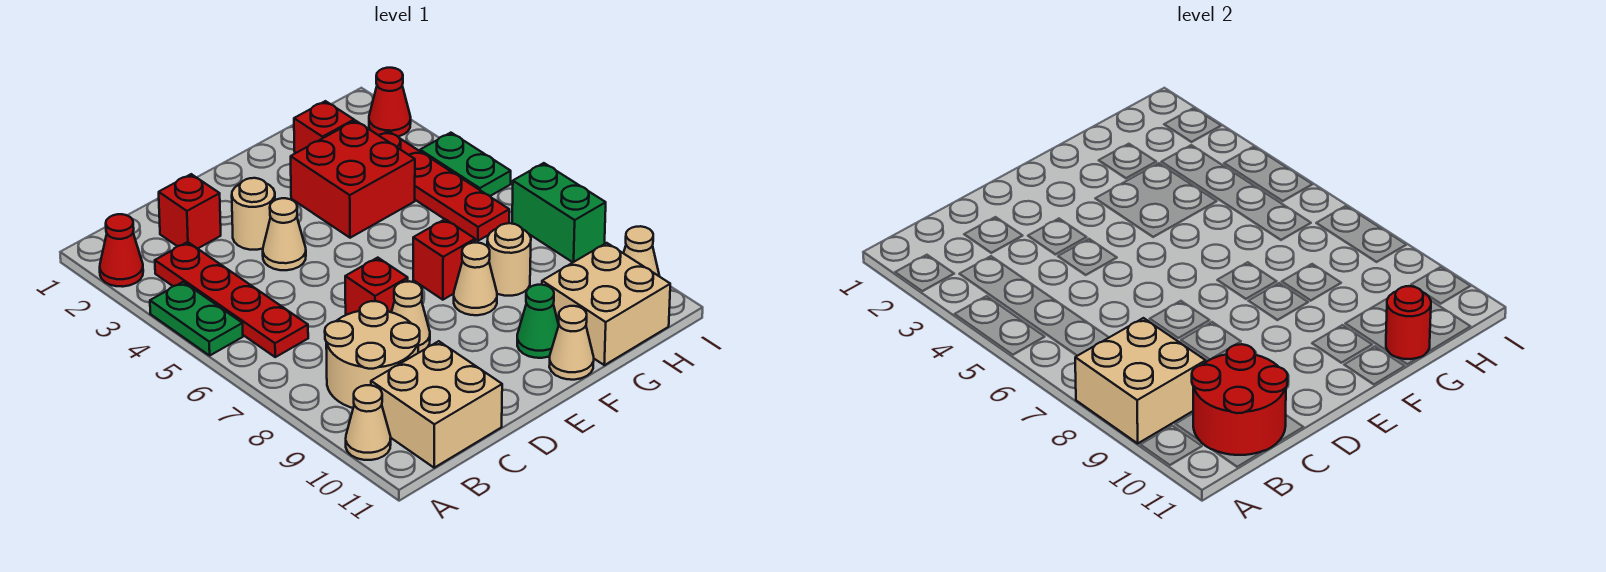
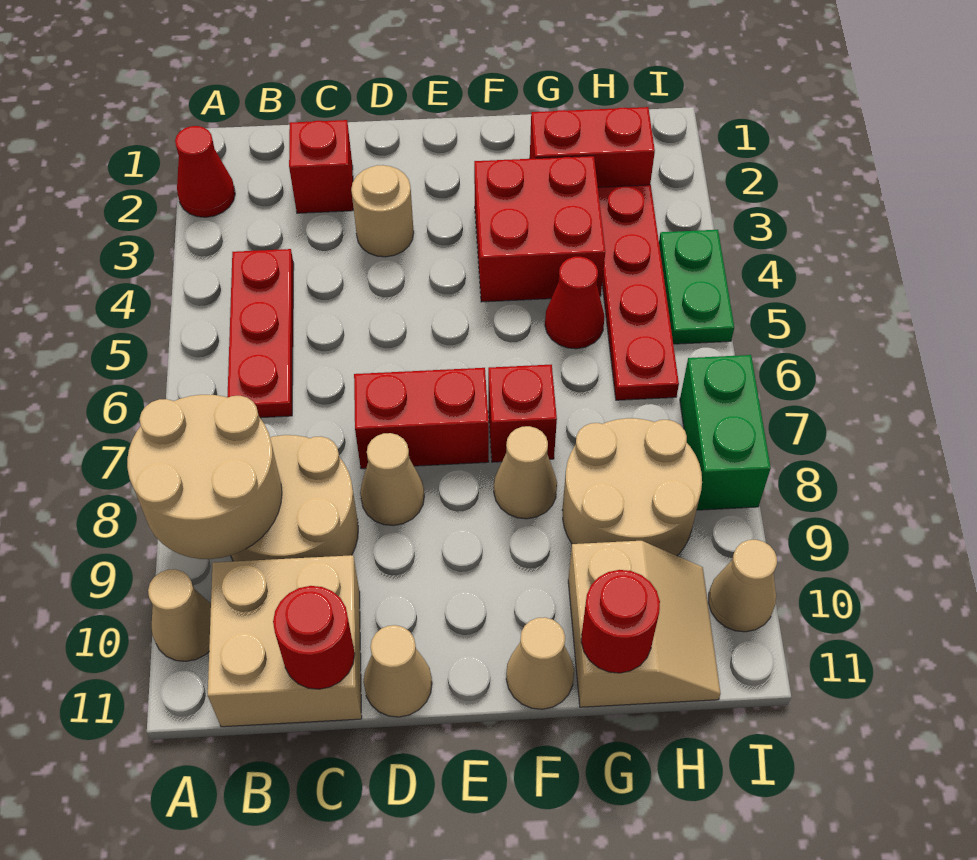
green 1x2 plate [150,282,243,355] -> none
tan 2x2 brick [1075,318,1206,443] -> tan 2x2 round brick [127,395,282,559]
red 1x4 plate [155,242,308,357] -> red 1x3 plate [227,249,294,418]
red 2x2 round brick [1192,344,1288,455] -> red 1x1 round brick [273,586,355,689]
tan 1x1 cone [263,198,306,270] -> tan 1x1 cone moved to [364,625,432,717]
red 1x1 brick [345,258,408,315] -> red 1x2 brick [354,368,489,469]
green 1x1 cone [517,285,559,358] -> none
red 1x1 brick [294,101,354,153] -> red 1x2 brick [530,107,655,187]
tan 1x1 round brick [487,223,531,296] -> tan 2x2 round brick [562,418,702,556]
tan 2x2 brick [542,243,670,365] -> tan 2x2 slope [568,541,721,707]
red 1x1 cone [369,68,411,137] -> red 1x1 cone moved to [545,257,605,349]

